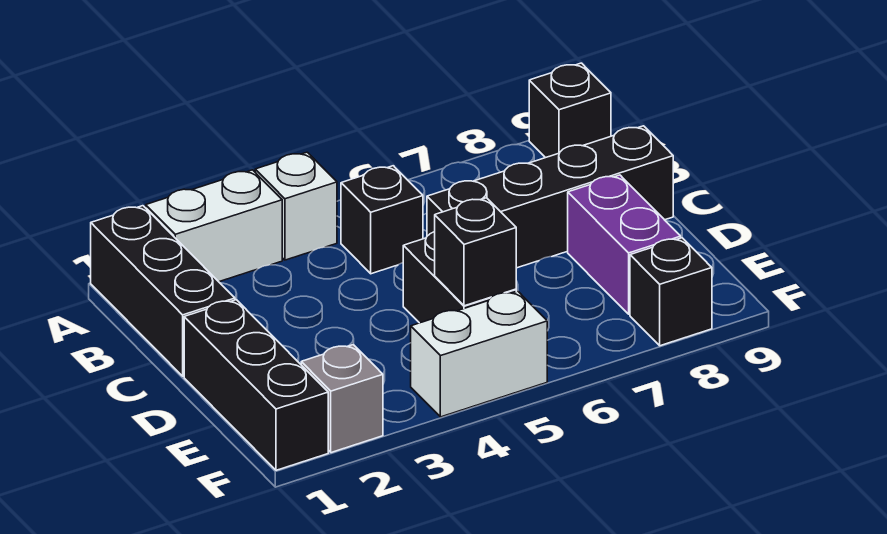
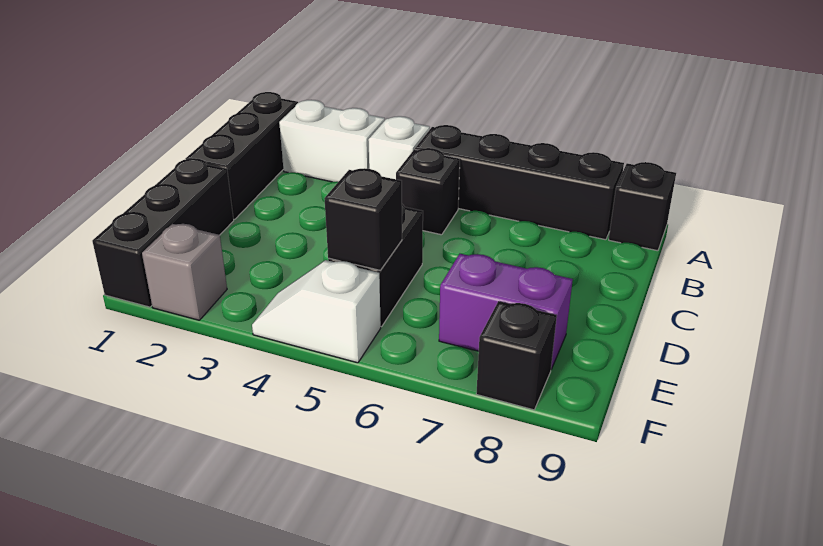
black 1x4 brick [427,126,673,268] -> black 1x4 brick moved to [415,125,624,240]
purple 1x2 brick [568,175,681,314] -> purple 1x2 brick turned to [439,254,573,369]
white 1x2 brick [411,291,547,417] -> white 1x2 slope [252,260,381,363]

